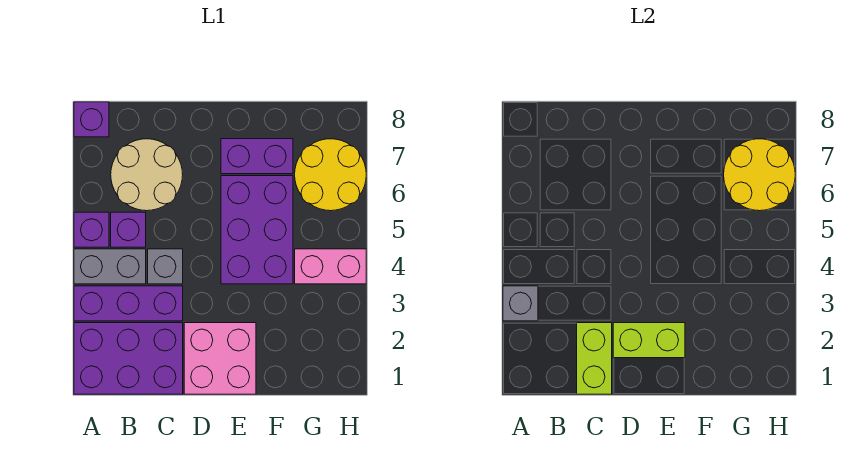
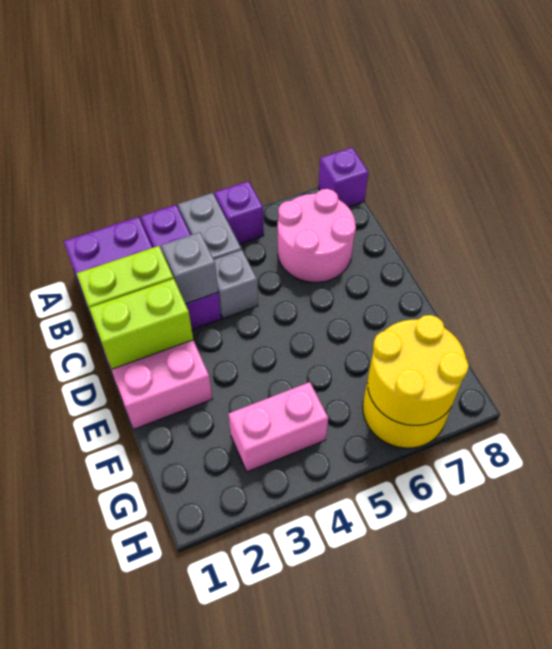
grey 1x1 brick [503,286,538,321] -> grey 1x1 brick moved to [161,232,218,304]
purple 1x1 brick [111,212,146,247] -> none
tan 2x2 round brick [111,139,183,211] -> pink 2x2 round brick [278,189,356,282]
lime 1x2 brick [613,323,685,358] -> lime 1x2 brick turned to [89,279,193,369]
purple 2x3 brick [221,176,293,284] -> none
purple 1x2 brick [221,139,293,174] -> none
pink 1x2 brick [295,249,366,284] -> pink 1x2 brick turned to [228,382,328,472]

